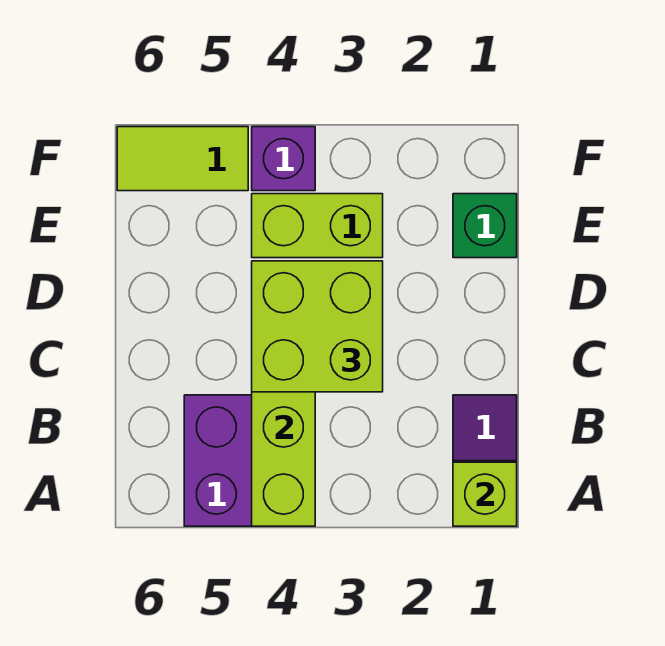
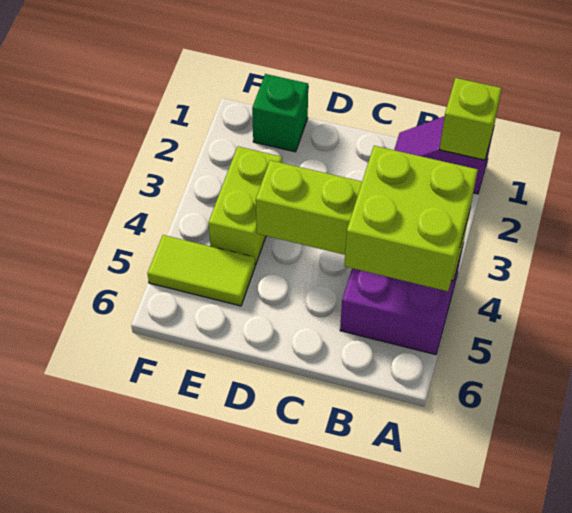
lime 2x2 brick [252,261,383,392] -> lime 2x2 brick moved to [344,146,478,291]
purple 1x1 brick [252,127,315,191] -> none
lime 1x2 tile [117,127,248,191] -> lime 1x2 tile turned to [147,235,255,306]

